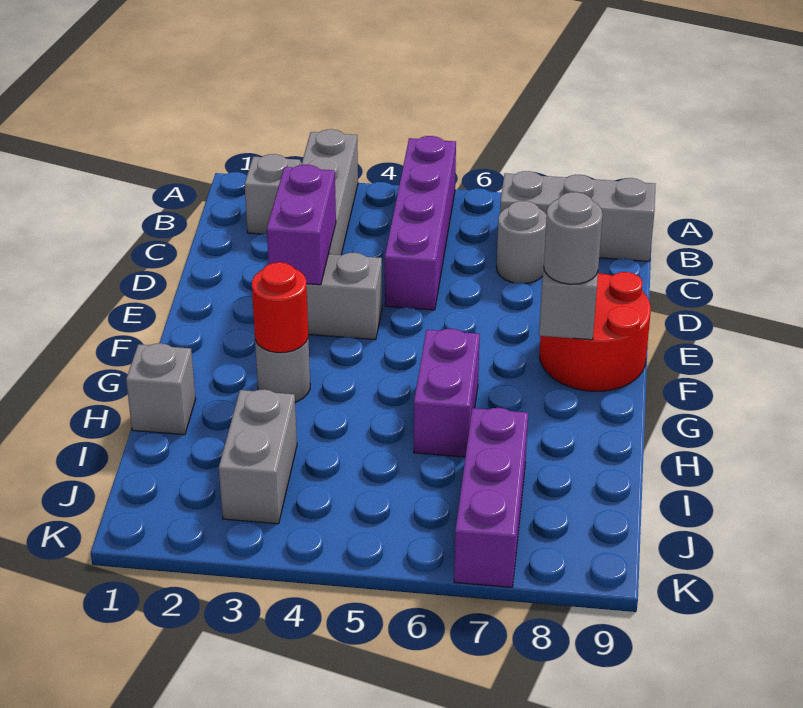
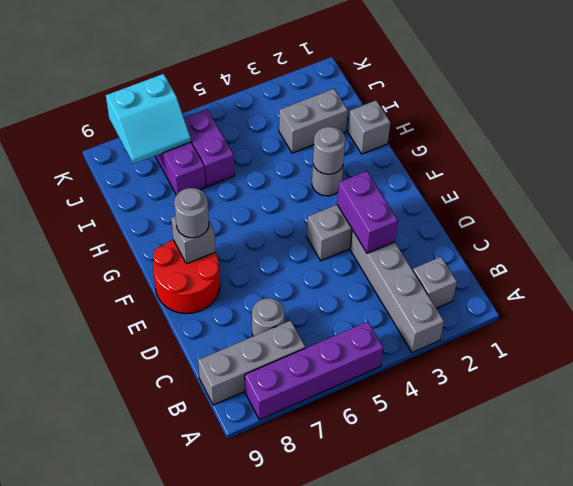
purple 1x4 brick [385,136,456,310] -> purple 1x4 brick turned to [245,322,383,420]
red 1x1 round brick [252,262,308,353] -> grey 1x1 round brick [313,127,345,174]
purple 1x2 brick [414,329,480,457] -> purple 1x2 brick moved to [184,109,234,187]
grey 1x2 brick [219,389,297,524] -> grey 1x2 brick turned to [279,89,348,153]
none -> cyan 2x2 slope [106,74,191,164]

